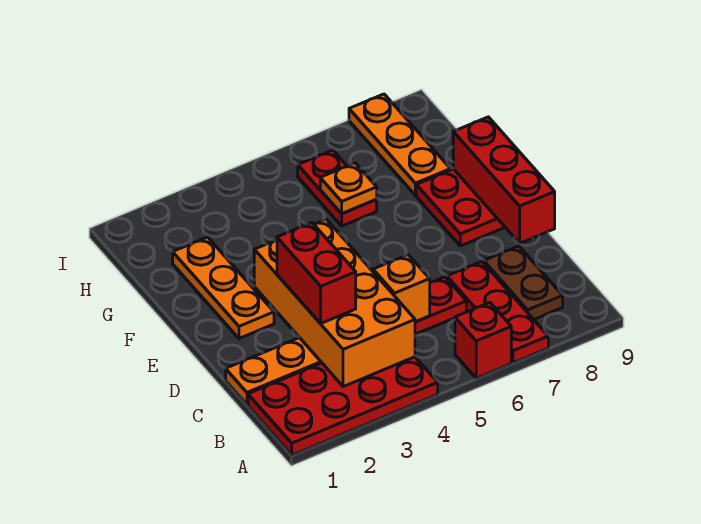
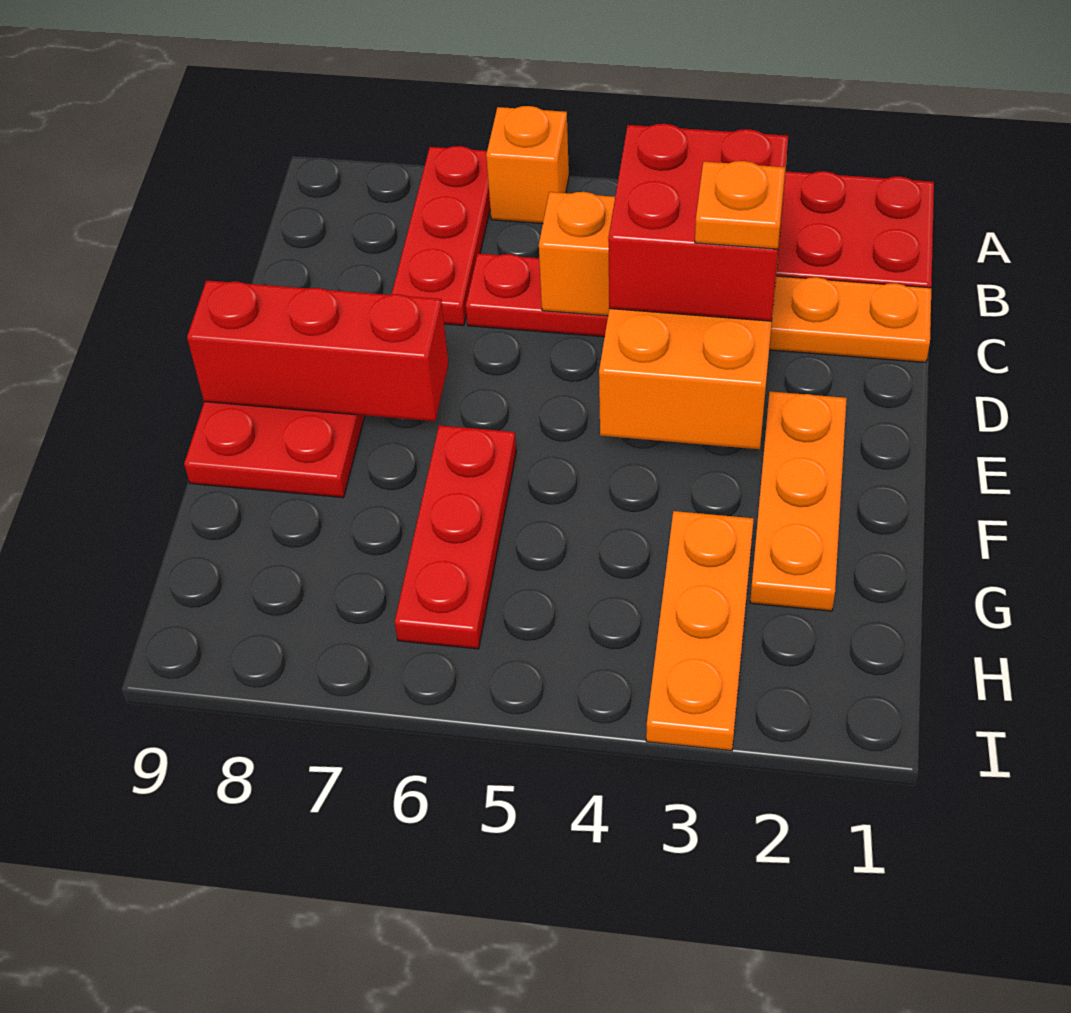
red 1x1 brick [455,303,511,378] -> orange 1x1 brick [486,106,569,224]
brown 1x2 plate [484,246,563,319] -> none
red 1x2 brick [277,223,356,324] -> red 2x2 brick [608,124,788,321]
red 1x3 brick [453,117,555,243] -> red 1x3 brick turned to [187,281,448,421]
red 1x2 plate [298,150,377,226] -> red 1x3 plate [395,425,516,649]
orange 1x1 plate [320,163,377,214] -> orange 1x1 plate moved to [695,161,785,249]
orange 1x3 plate [349,94,450,195] -> orange 1x3 plate moved to [646,511,754,751]

